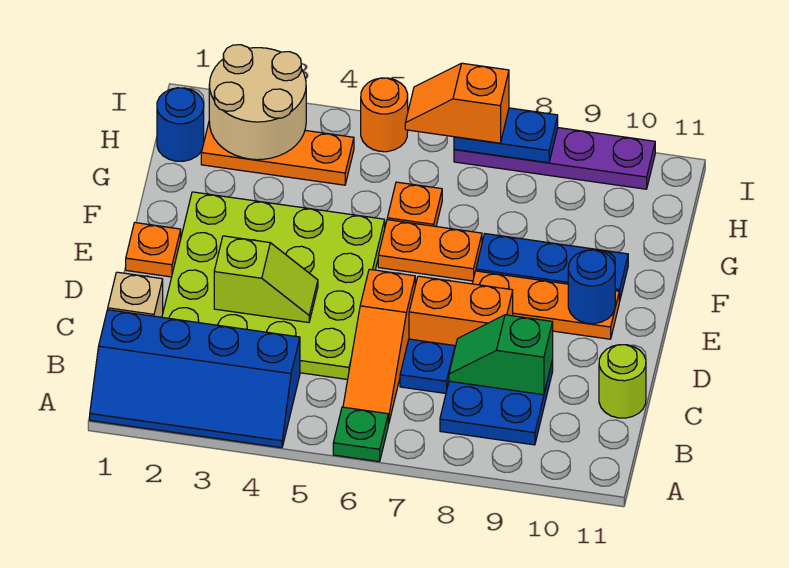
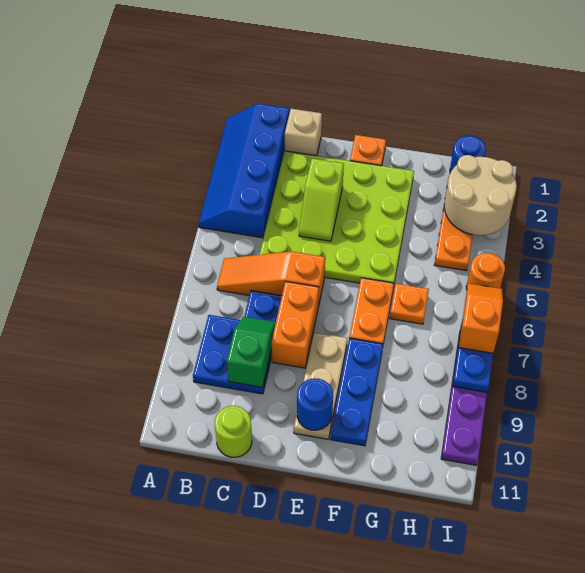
green 1x1 plate [333,407,388,462] -> none
orange 1x3 plate [472,271,619,339] -> tan 1x3 plate [294,332,347,439]

